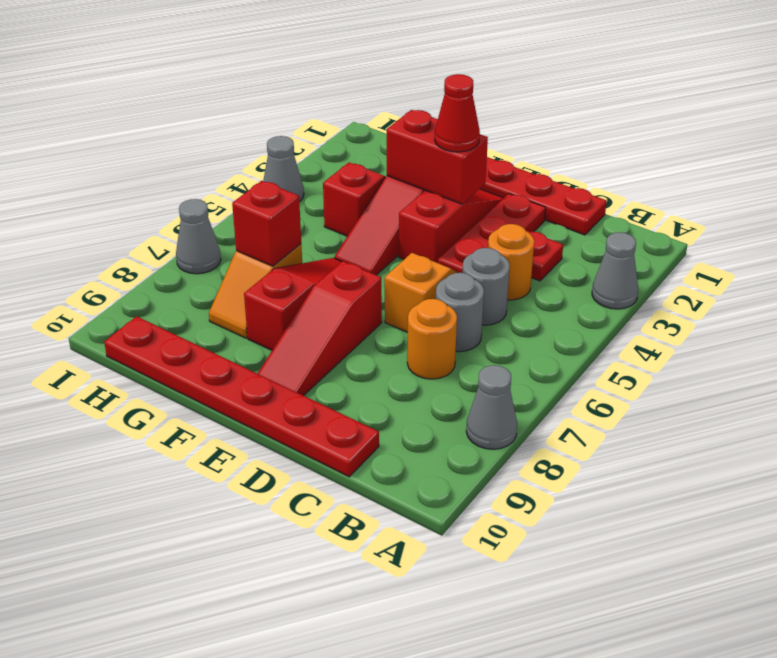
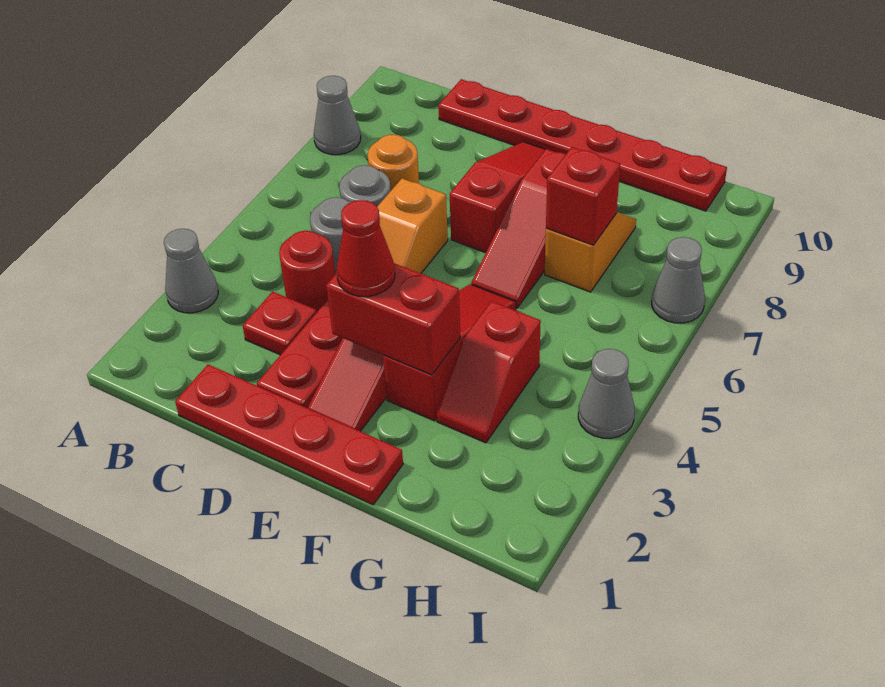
orange 1x1 round brick [488,224,534,300] -> red 1x1 round brick [279,231,335,312]

